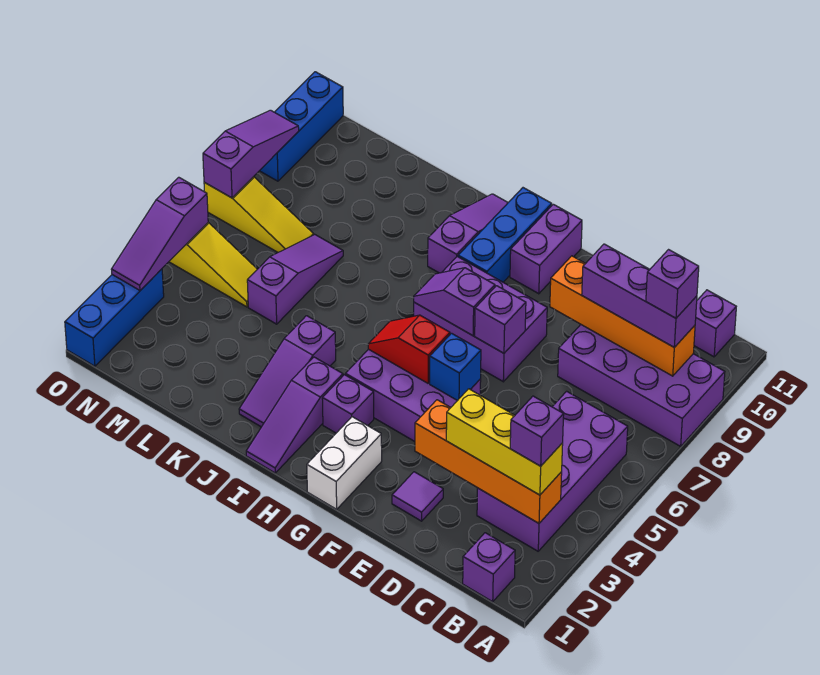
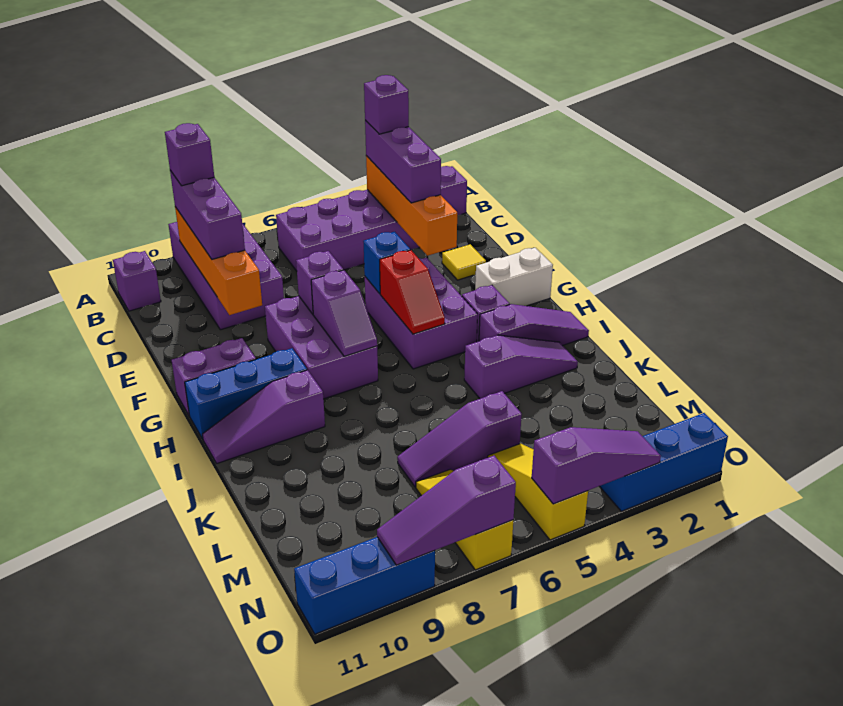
yellow 1x3 brick [446,389,563,495] -> purple 1x3 brick [365,120,441,203]
purple 1x1 tile [392,472,443,521] -> yellow 1x1 tile [442,244,486,280]

